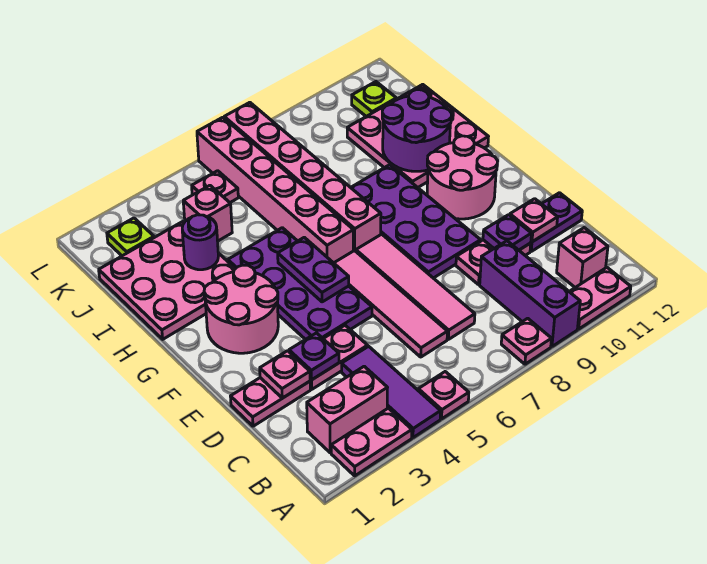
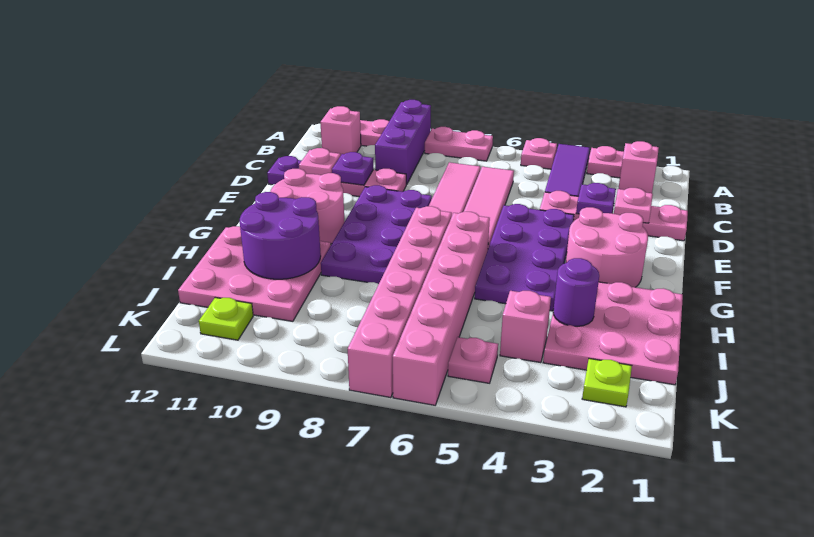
pink 1x1 plate [501,318,551,364] -> pink 1x2 plate [425,127,493,161]
pink 1x2 brick [307,366,387,453] -> pink 1x1 brick [618,141,659,193]
purple 1x2 plate [278,237,349,302] -> none

